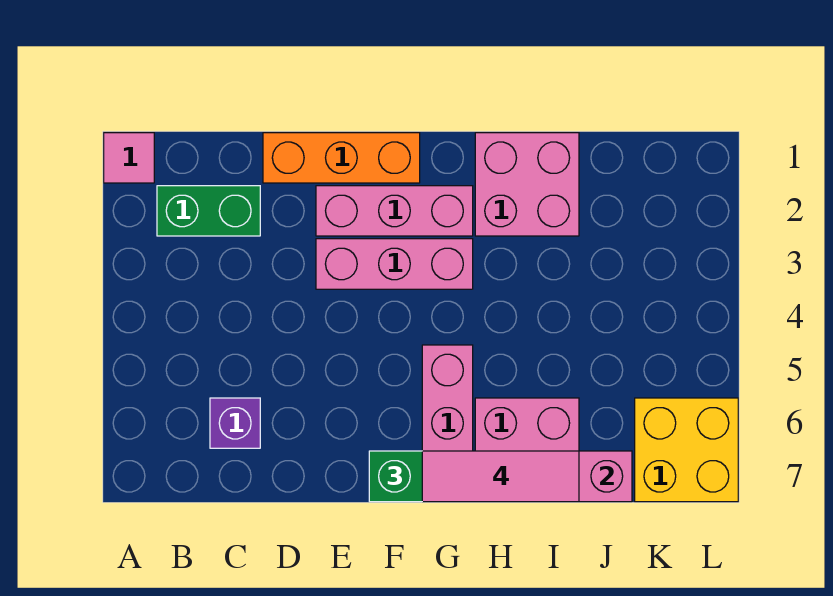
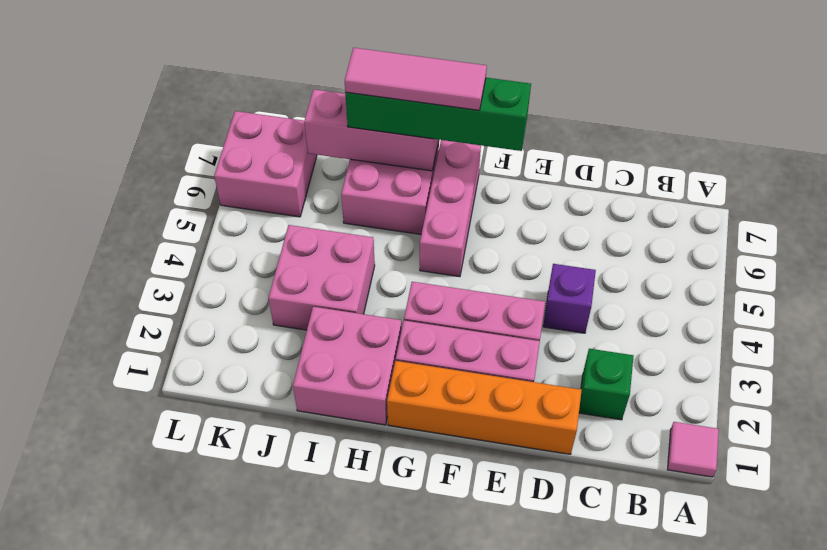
green 1x2 brick [157,186,260,236] -> green 1x1 brick [579,349,634,420]
purple 1x1 brick [210,398,260,448] -> purple 1x1 brick moved to [543,264,596,333]
orange 1x3 brick [263,133,420,183] -> orange 1x4 brick [387,361,582,454]
none -> pink 2x2 brick [268,225,375,330]
yellow 2x2 brick [635,398,738,502] -> pink 2x2 brick [214,111,317,217]

